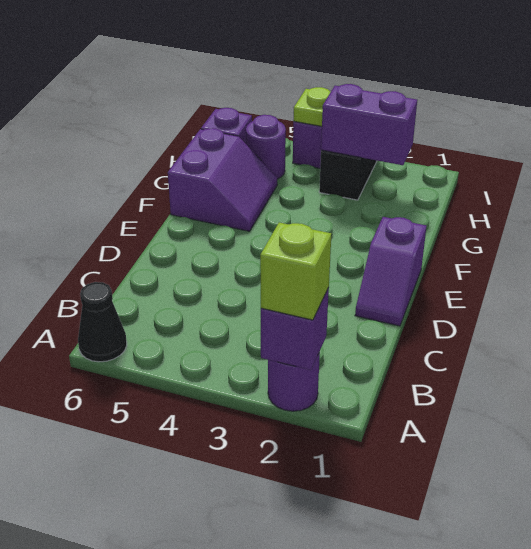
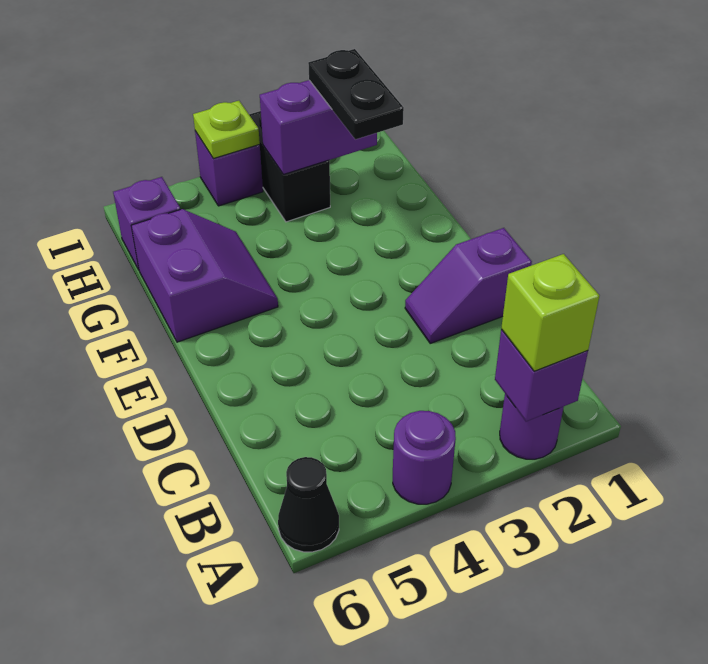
purple 1x2 slope [355,217,427,326] -> purple 1x2 slope turned to [405,228,532,343]
none -> black 1x2 plate [308,49,404,139]
purple 1x1 round brick [246,115,286,179] -> purple 1x1 round brick moved to [393,411,456,504]

